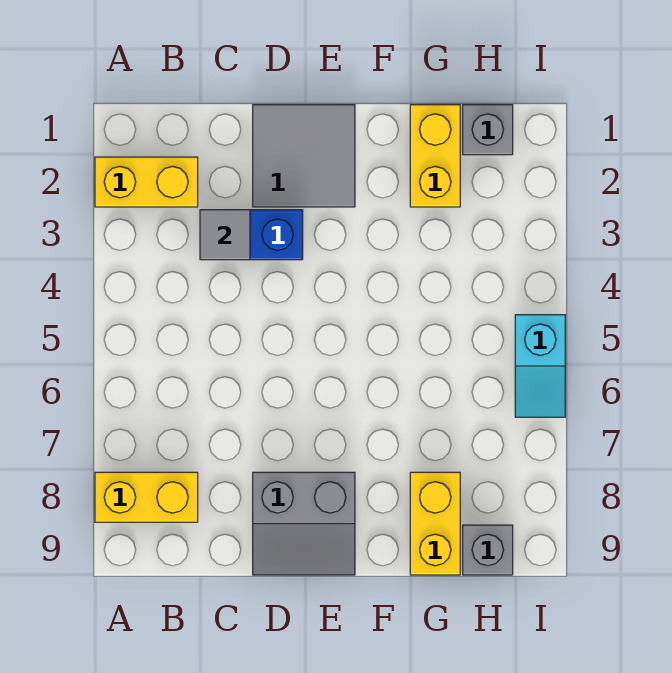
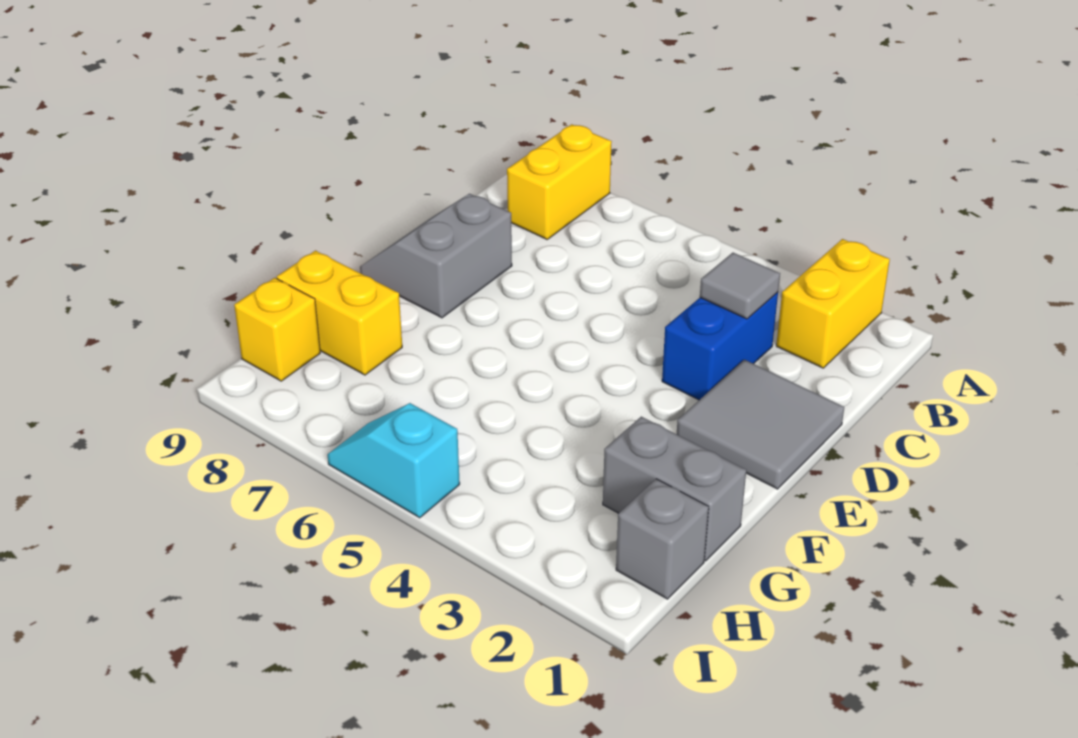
yellow 1x2 brick [410,105,460,207] -> grey 1x2 brick [603,417,746,561]
grey 1x1 brick [463,525,513,575] -> yellow 1x1 brick [234,278,320,381]

